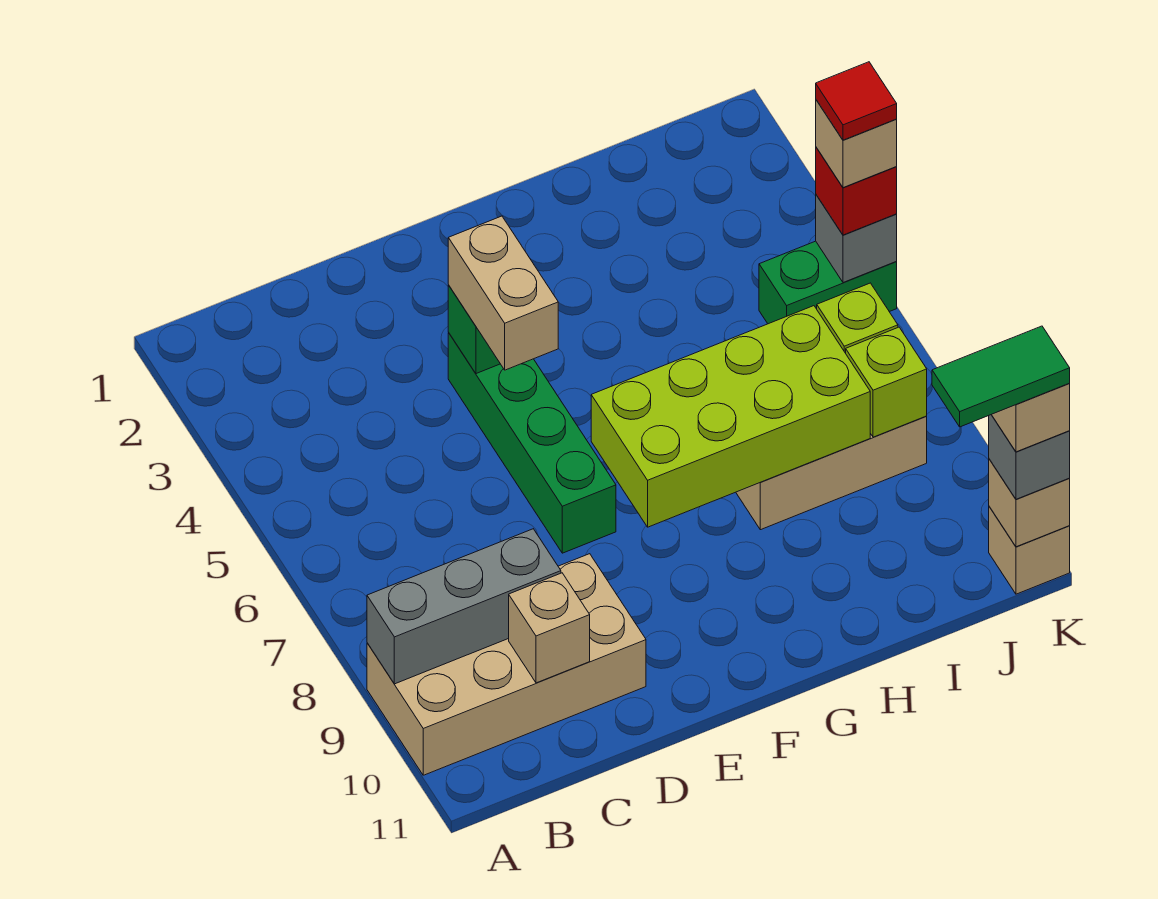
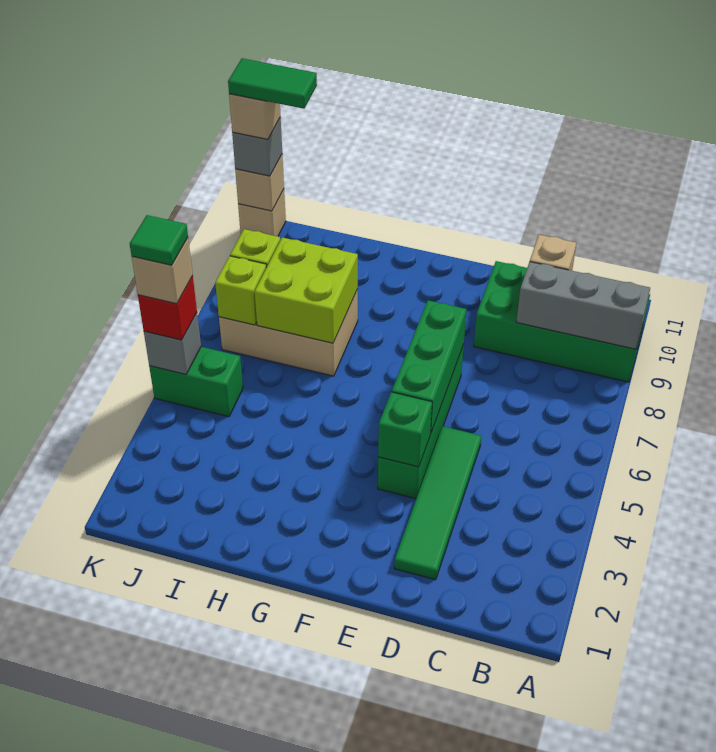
tan 2x4 brick [367,554,646,775] -> green 2x4 brick [474,261,650,382]
none -> green 1x4 tile [394,426,481,580]
tan 1x2 brick [448,216,558,370] -> none
none -> green 1x3 brick [392,300,466,434]
lime 2x4 brick [591,306,870,527] -> lime 2x2 brick [255,238,358,343]
red 1x1 tile [816,62,897,140] -> green 1x1 tile [130,215,188,265]

